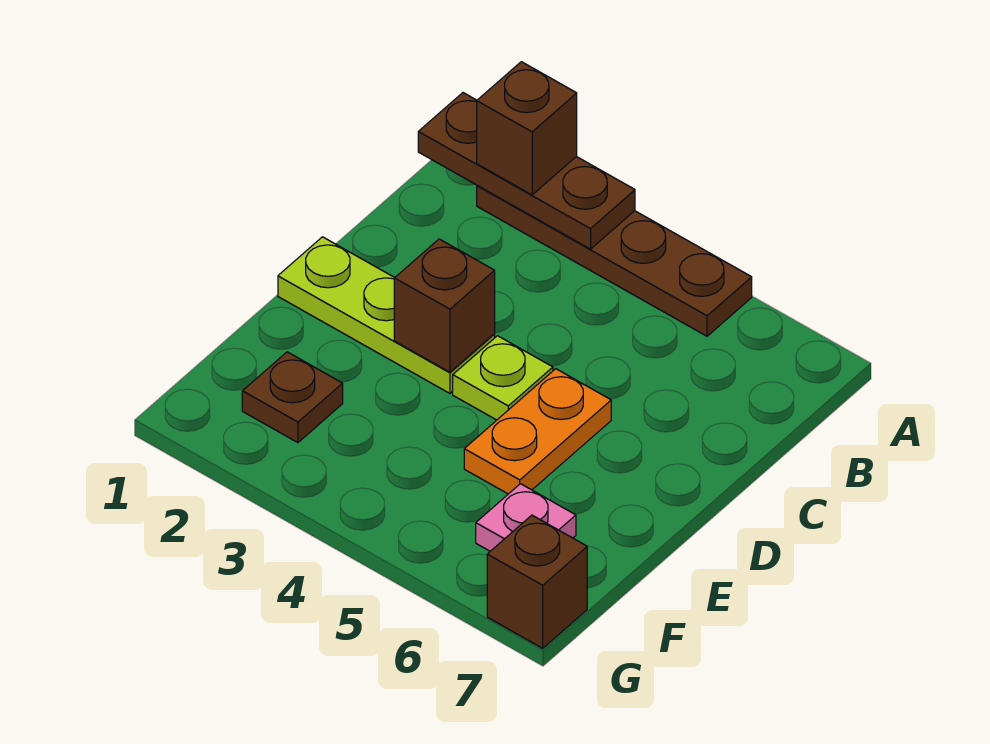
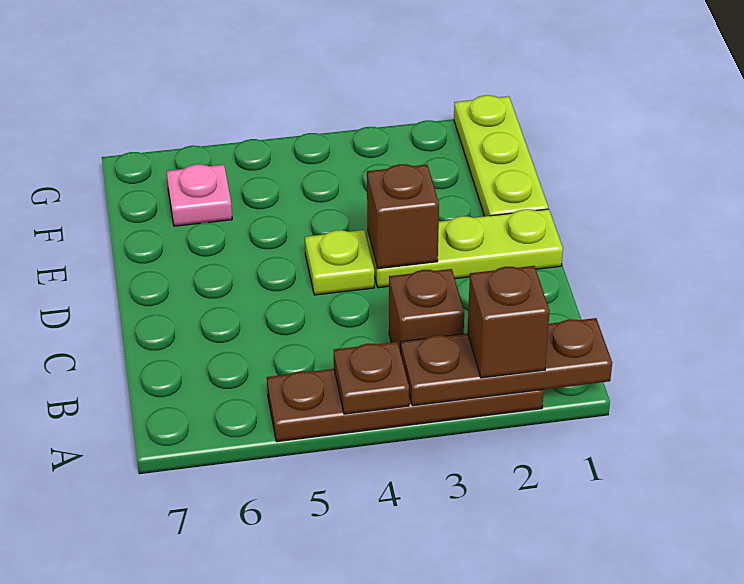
orange 1x2 plate [464,369,611,494] -> none
none -> lime 1x3 plate [454,95,548,216]
brown 1x1 plate [242,352,343,443] -> brown 1x1 plate moved to [334,342,409,414]
brown 1x1 brick [487,515,587,648] -> brown 1x1 brick moved to [389,269,464,353]

